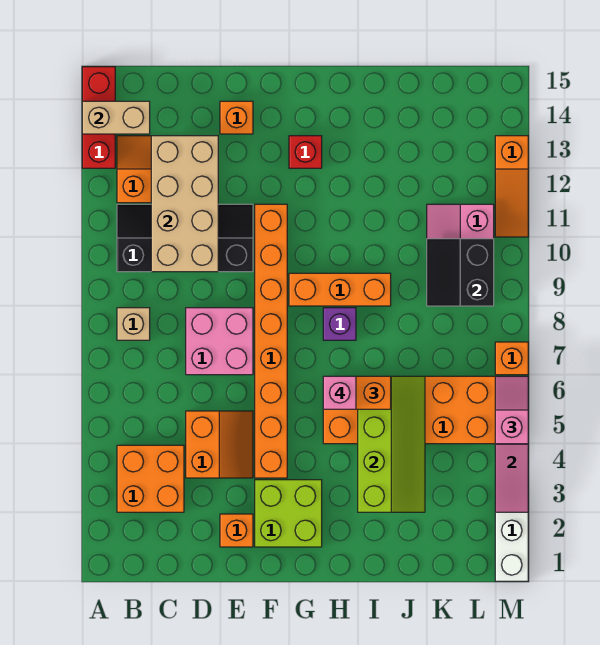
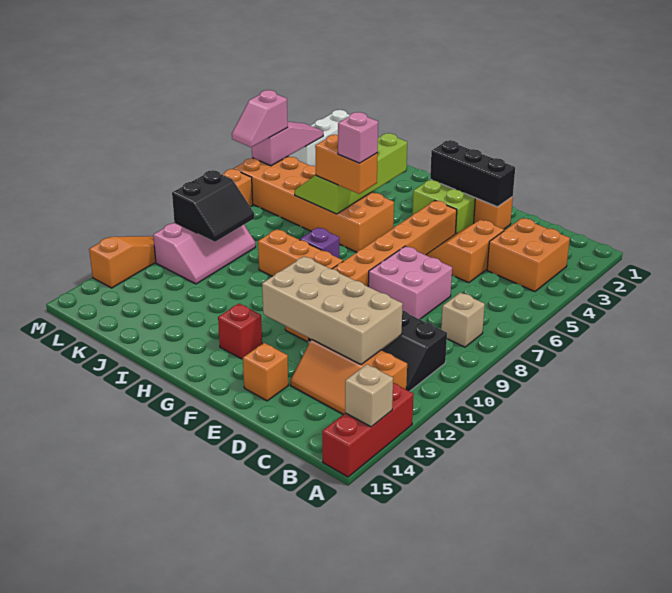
tan 1x2 brick [82,101,150,134] -> tan 1x1 brick [345,364,393,427]
tan 2x4 brick [151,136,218,272] -> tan 2x4 brick turned to [262,256,403,364]
none -> black 1x3 brick [430,140,515,207]

